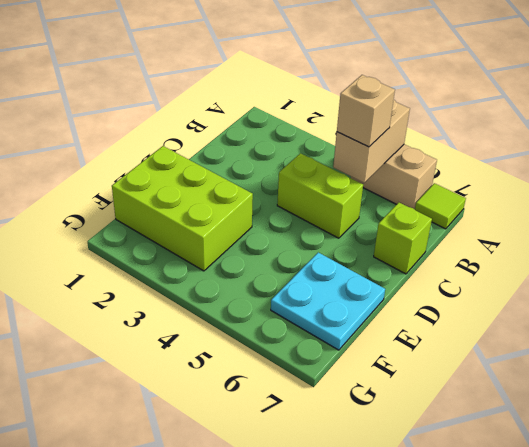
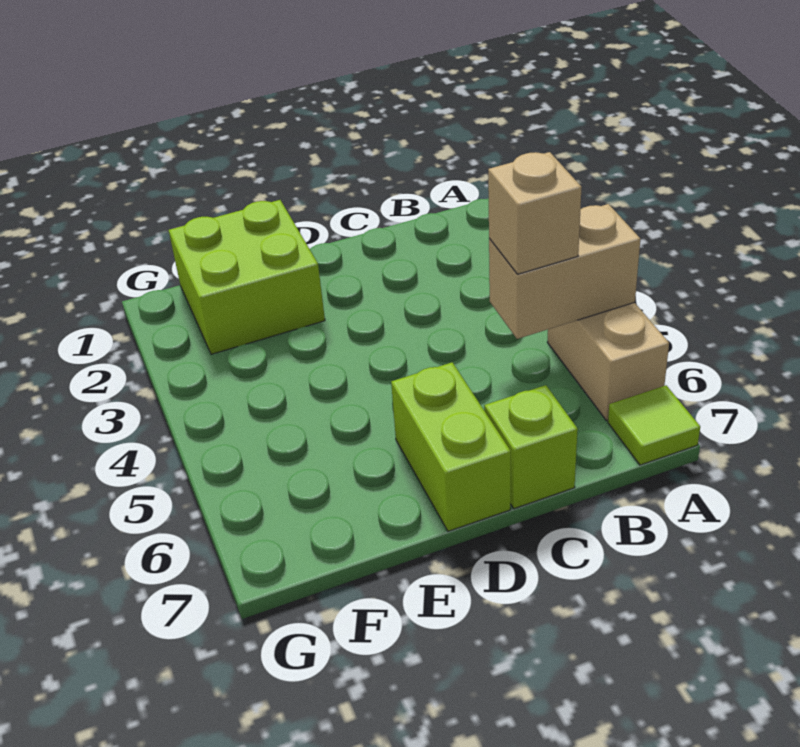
lime 1x2 brick [277,153,363,238] -> lime 1x2 brick moved to [391,362,511,531]
lime 2x3 brick [112,146,253,271] -> lime 2x2 brick [169,200,325,354]
cyan 2x2 plate [271,252,385,350] -> none

